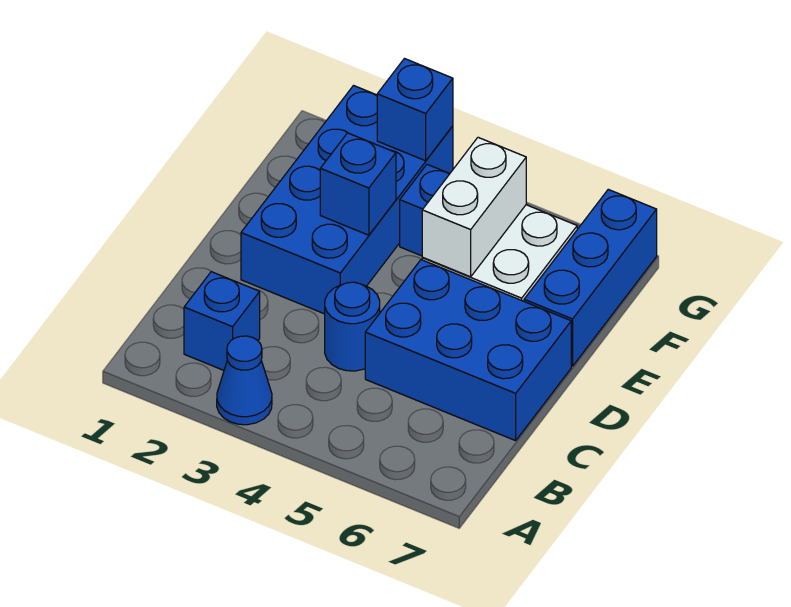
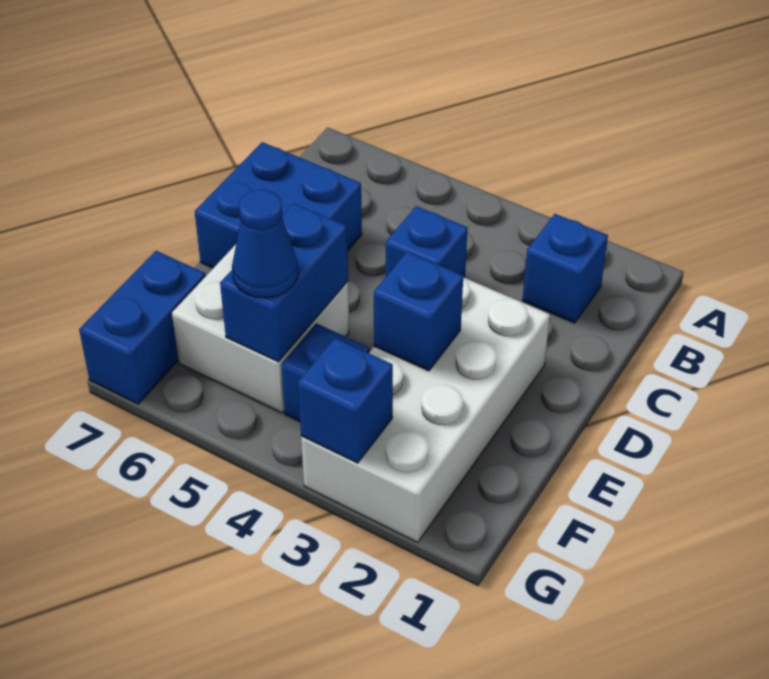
blue 1x1 cone [217,336,272,425] -> blue 1x1 cone moved to [232,190,298,298]
blue 1x1 round brick [325,282,380,371] -> blue 1x1 brick [386,206,468,278]
blue 2x3 brick [365,260,571,441] -> blue 2x2 brick [195,142,362,268]
blue 2x4 brick [241,86,453,314] -> white 2x4 brick [301,277,550,542]
white 1x2 brick [422,137,526,277] -> blue 1x2 brick [220,203,348,362]
blue 1x3 brick [524,189,657,366] -> blue 1x2 brick [79,251,206,404]

